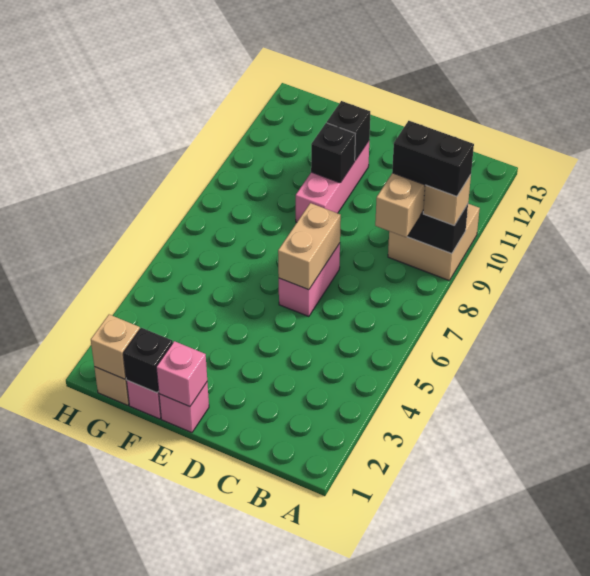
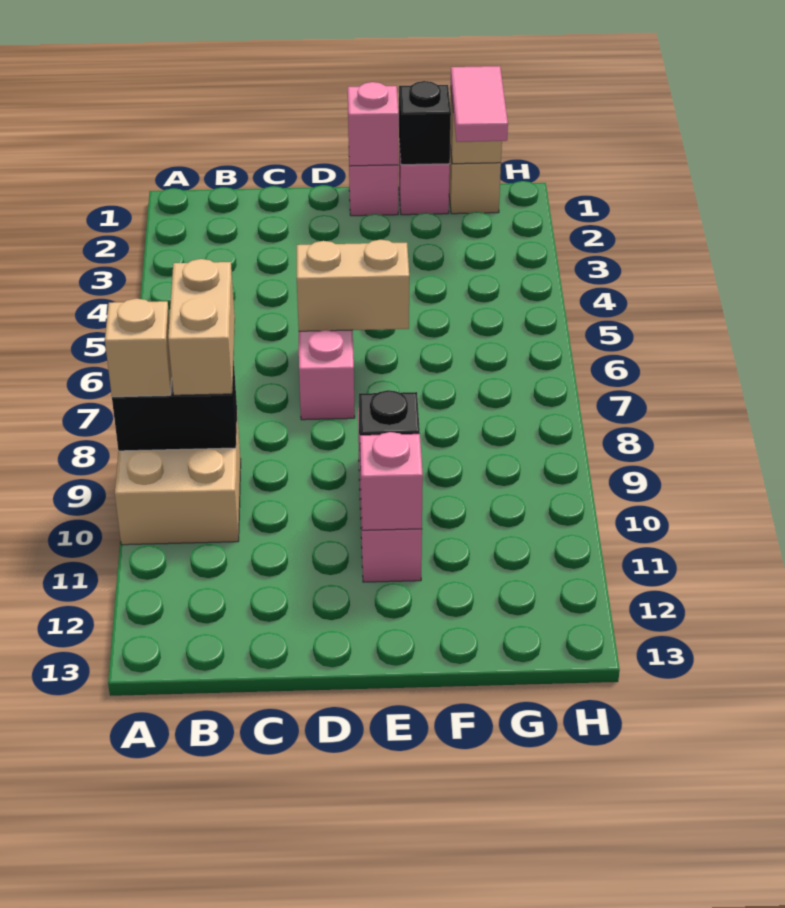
black 1x2 brick [392,121,474,197] -> none
tan 1x2 brick [278,203,341,290] -> tan 1x2 brick turned to [297,240,409,331]
black 1x1 brick [327,101,370,160] -> pink 1x1 brick [360,432,423,530]
none -> pink 1x2 tile [451,66,508,142]

